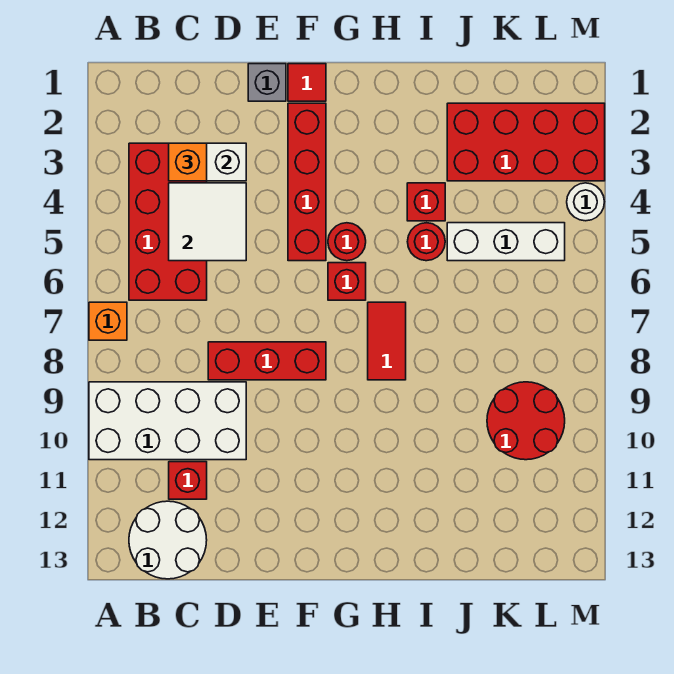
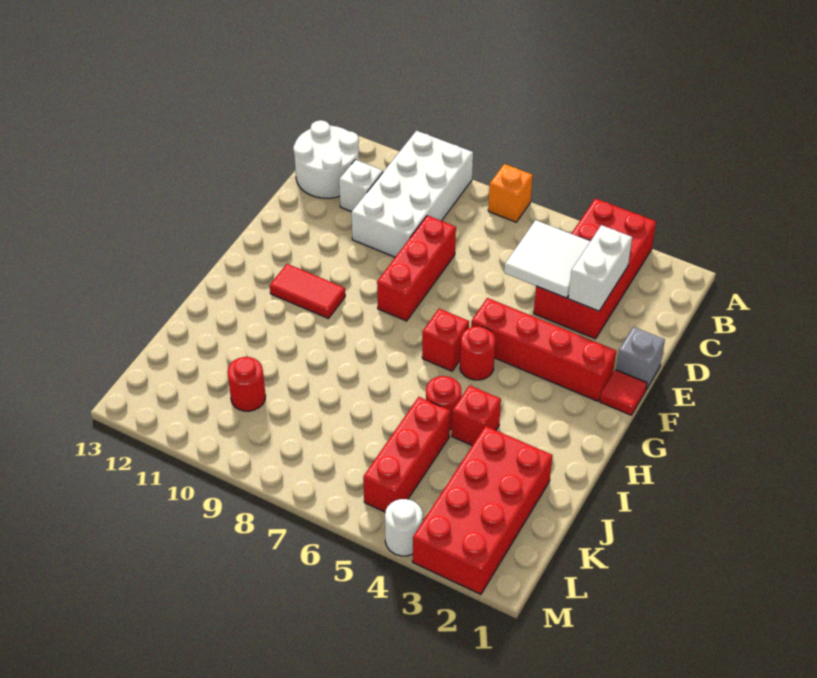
red 2x4 brick [129,143,207,300] -> red 2x4 brick turned to [534,198,656,339]
orange 1x1 brick [169,143,207,181] -> none
red 1x1 brick [169,462,207,499] -> white 1x1 brick [339,160,383,212]
red 1x2 tile [368,302,406,380] -> red 1x2 tile moved to [270,264,345,319]
white 1x3 brick [447,223,565,261] -> red 1x3 brick [363,397,450,512]
red 2x2 round brick [487,382,565,460] -> red 1x1 round brick [227,357,266,411]

